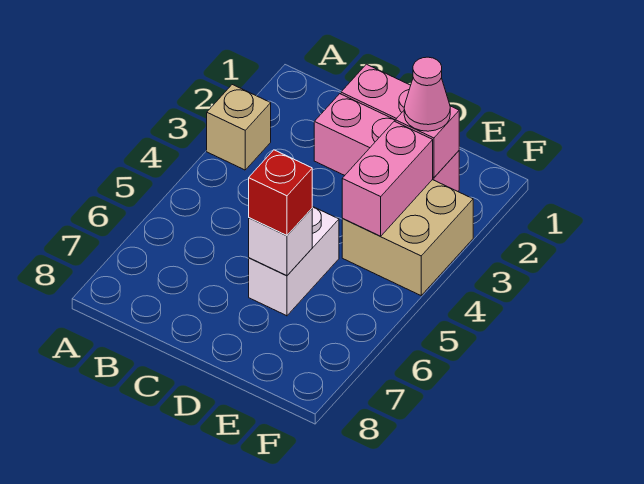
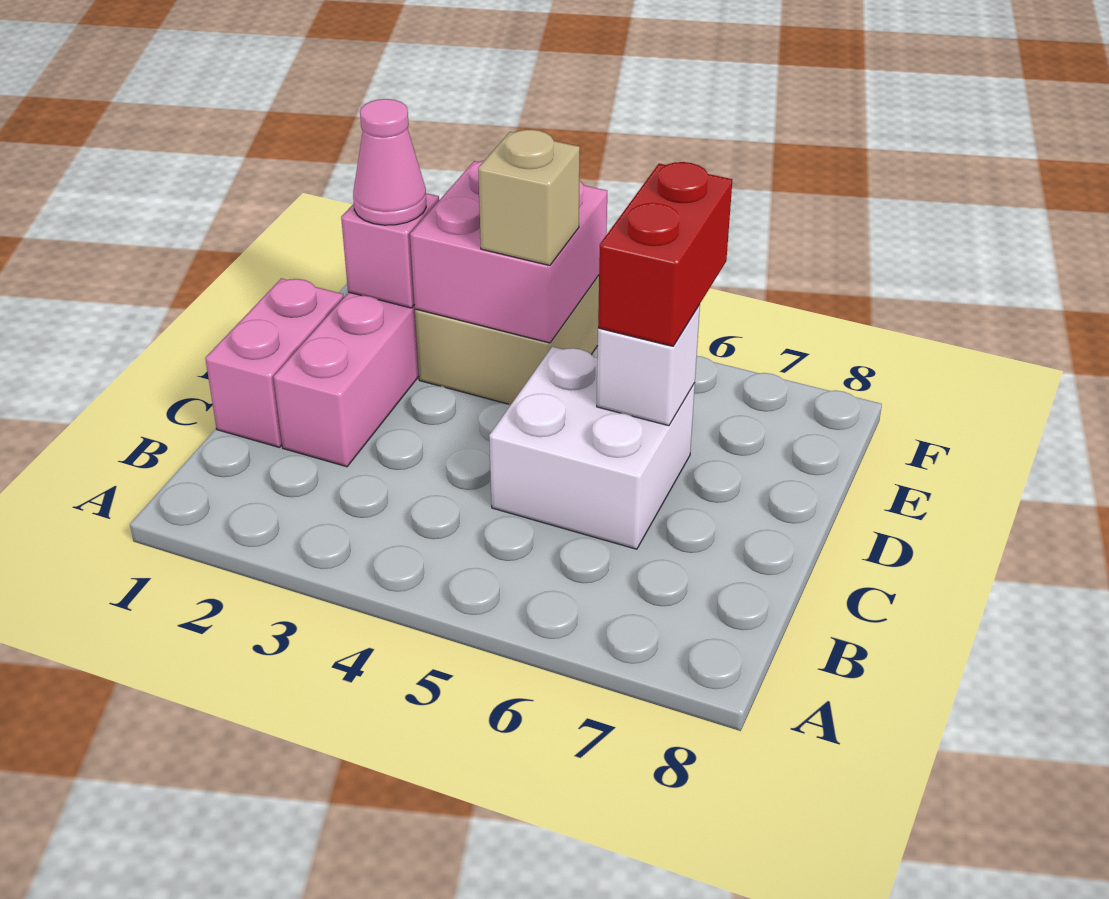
tan 1x1 brick [207,85,271,170] -> tan 1x1 brick moved to [478,130,580,265]
white 1x2 brick [249,206,339,316] -> white 2x2 brick [489,347,695,549]
red 1x1 brick [249,150,312,236] -> red 1x2 brick [598,162,732,346]
pink 1x2 brick [342,121,433,236] -> pink 2x2 brick [410,161,607,343]

